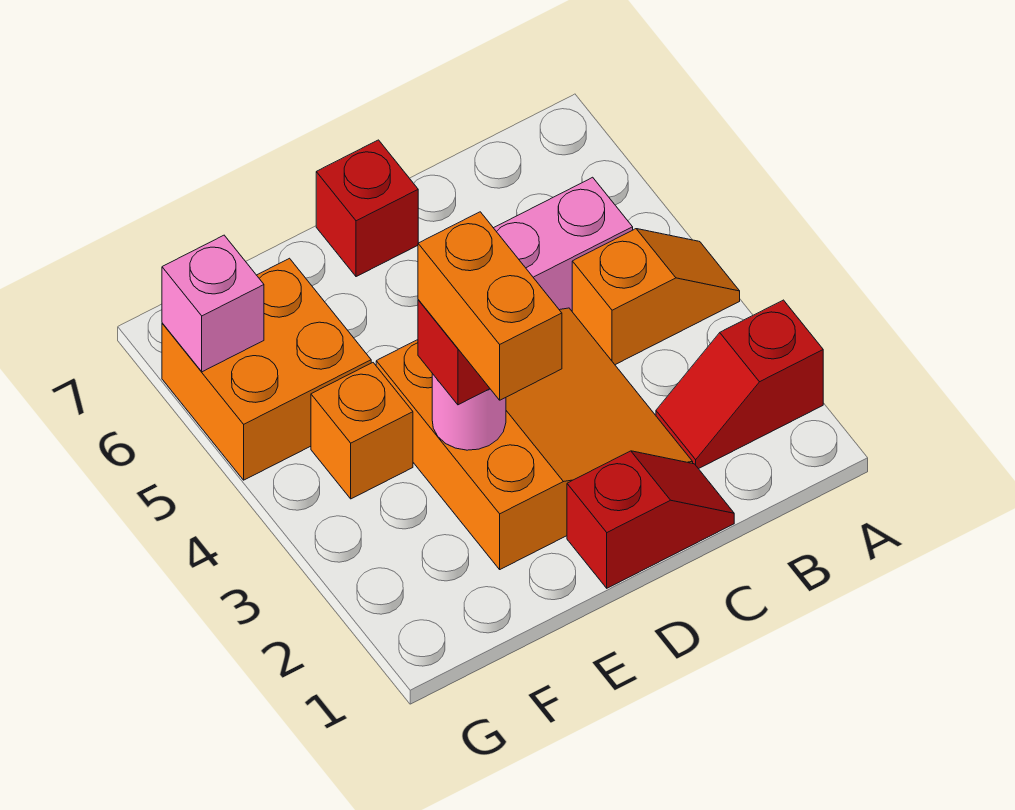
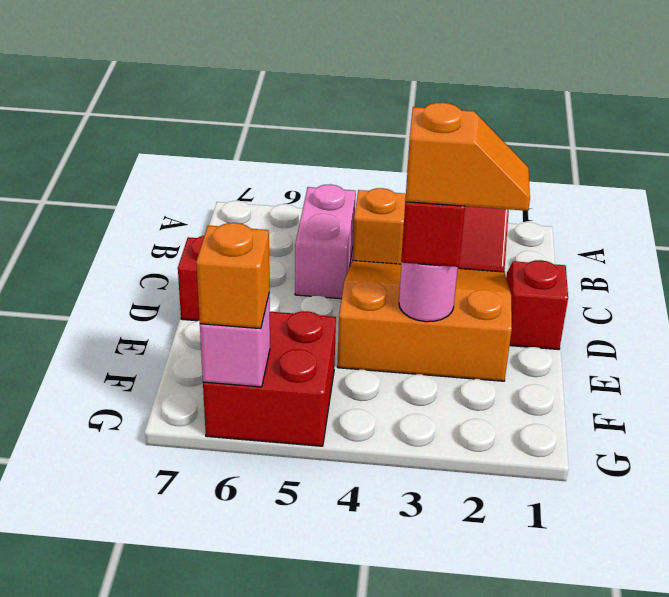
orange 1x2 brick [418,212,562,400] -> orange 1x2 slope [405,102,530,211]
orange 1x1 brick [311,363,413,499] -> orange 1x1 brick moved to [196,223,269,329]
orange 2x2 brick [162,258,371,480] -> red 2x2 brick [203,311,336,446]

